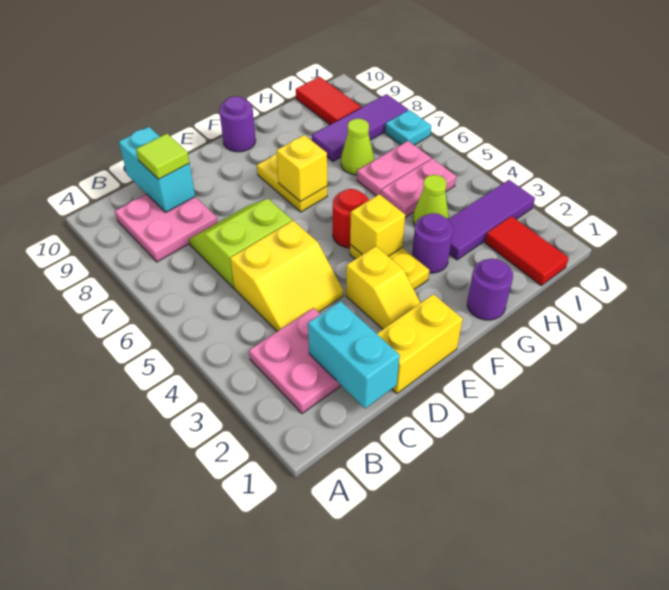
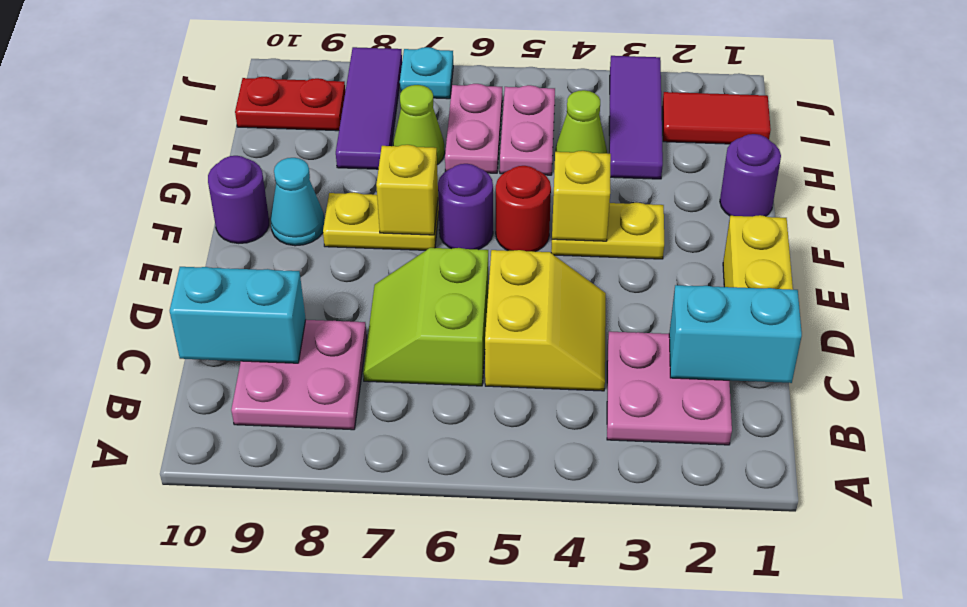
lime 1x1 tile [136,134,189,179] -> none
yellow 1x2 slope [346,246,420,329] -> none
none -> cyan 1x1 cone [271,158,324,246]
purple 1x1 round brick [412,213,453,273] -> purple 1x1 round brick moved to [438,164,493,250]
red 1x2 tile [296,77,361,125] -> red 1x2 plate [235,77,345,131]

